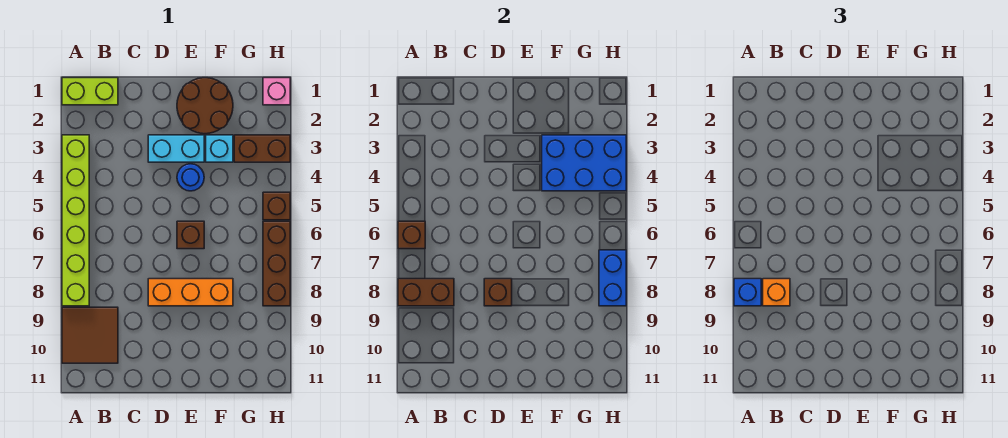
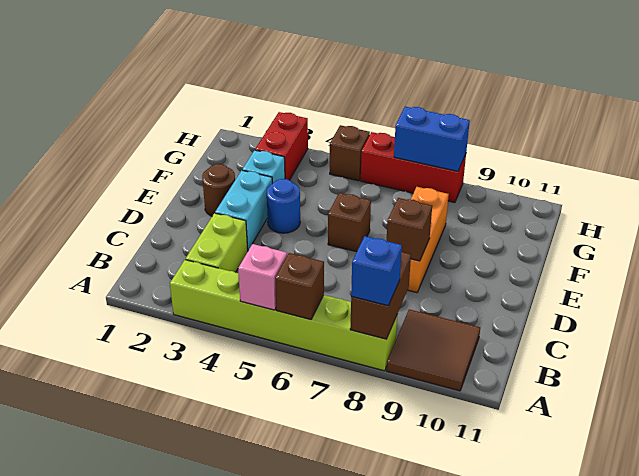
lime 1x2 brick [62,78,118,105] -> lime 1x2 brick moved to [186,213,248,272]
orange 1x1 brick [763,279,790,306] -> none
brown 2x2 round brick [177,78,233,134] -> brown 1x1 round brick [202,164,235,216]
blue 2x3 brick [542,135,626,191] -> none
brown 1x2 brick [234,135,290,162] -> red 1x2 brick [255,112,308,180]
pink 1x1 brick [263,78,290,105] -> pink 1x1 brick moved to [238,244,287,310]
brown 1x3 brick [263,221,290,306] -> red 1x3 brick [361,132,466,203]

